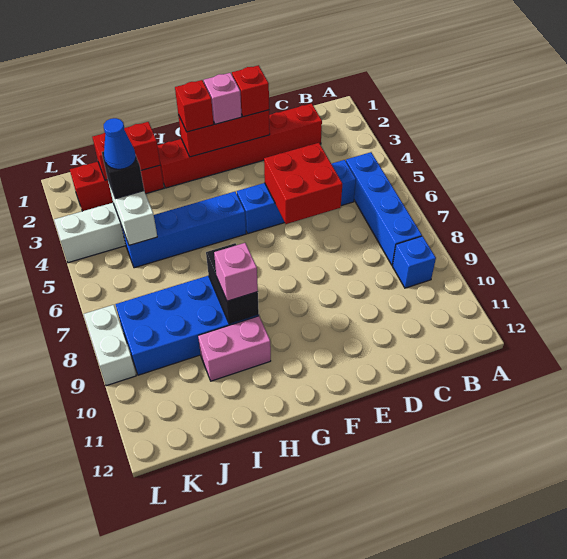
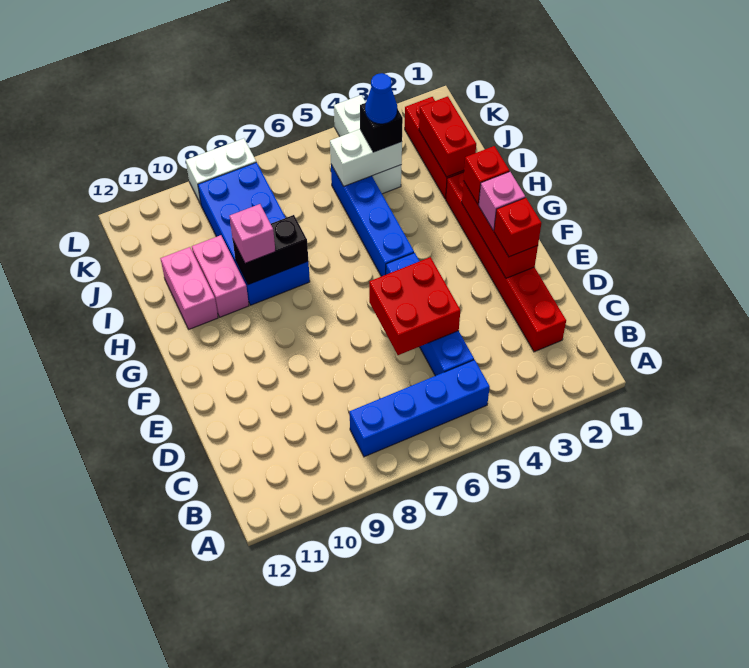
blue 1x1 brick [392,236,436,288] -> none
none -> pink 1x2 brick [160,247,218,329]

